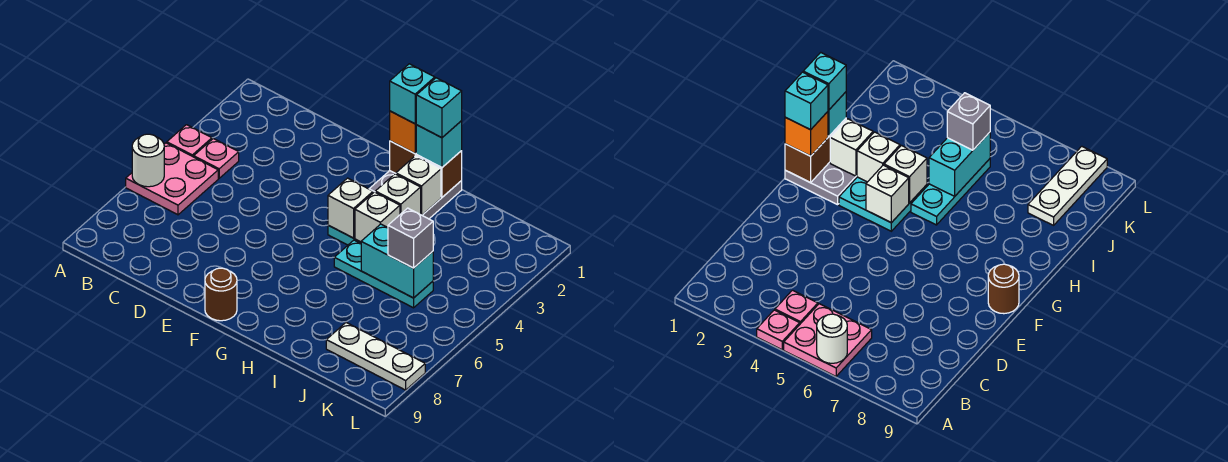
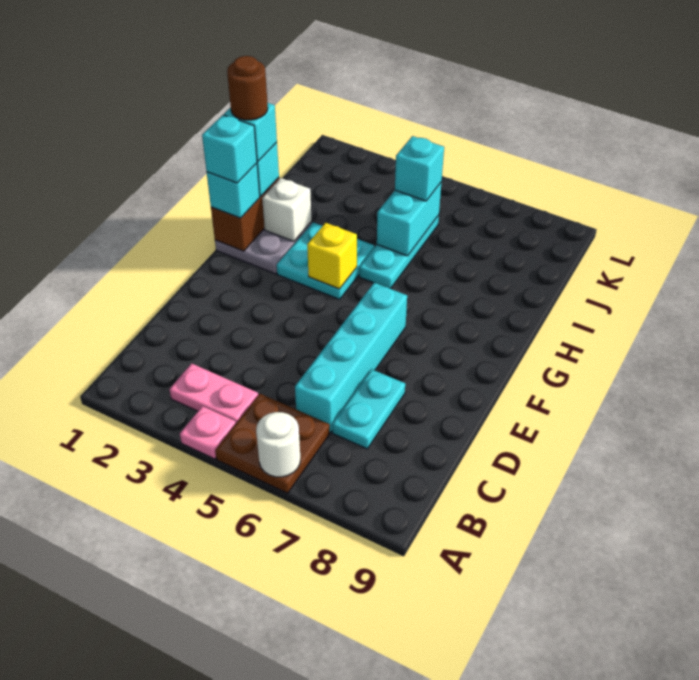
pink 2x2 plate [126,143,218,215] -> brown 2x2 plate [215,394,330,493]
pink 1x1 plate [194,139,239,178] -> pink 1x2 plate [169,363,258,423]
none -> cyan 1x4 brick [295,283,407,433]
none -> cyan 1x2 plate [332,369,405,449]
brown 1x1 round brick [205,268,237,321] -> brown 1x1 round brick moved to [227,56,268,120]
orange 1x1 brick [390,111,416,154] -> cyan 1x1 brick [207,163,260,218]
white 1x1 brick [328,178,373,238] -> yellow 1x1 brick [307,223,357,289]
white 1x1 brick [375,174,421,215] -> none
white 1x1 brick [355,192,400,242] -> none
grey 1x1 brick [388,208,433,268] -> cyan 1x1 brick [395,136,444,201]
white 1x3 plate [326,323,425,390] -> none

